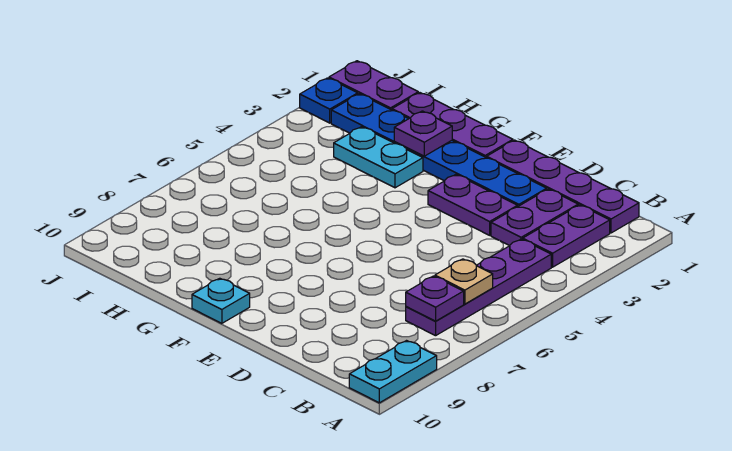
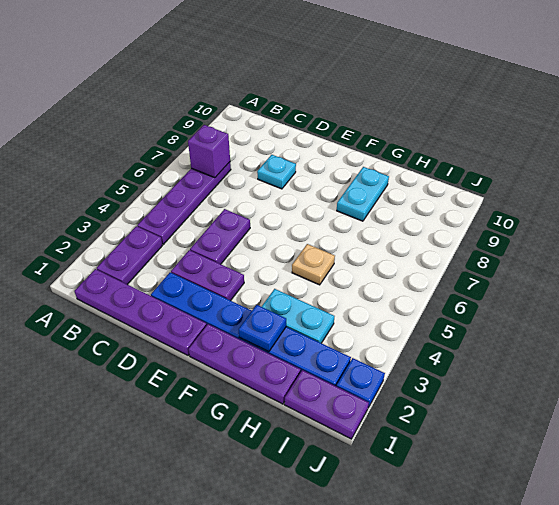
cyan 1x2 plate [349,341,437,403] -> cyan 1x2 plate moved to [337,167,389,221]
tan 1x1 plate [435,259,493,304] -> tan 1x1 plate moved to [292,244,335,285]
purple 1x1 plate [406,276,464,321] -> purple 1x1 brick [188,125,230,178]
purple 1x2 plate [491,189,578,246] -> purple 1x2 plate moved to [190,209,250,264]
cyan 1x1 plate [192,278,250,323] -> cyan 1x1 plate moved to [257,155,296,189]
purple 1x1 plate [394,111,452,156] -> blue 1x1 plate [239,305,286,352]

